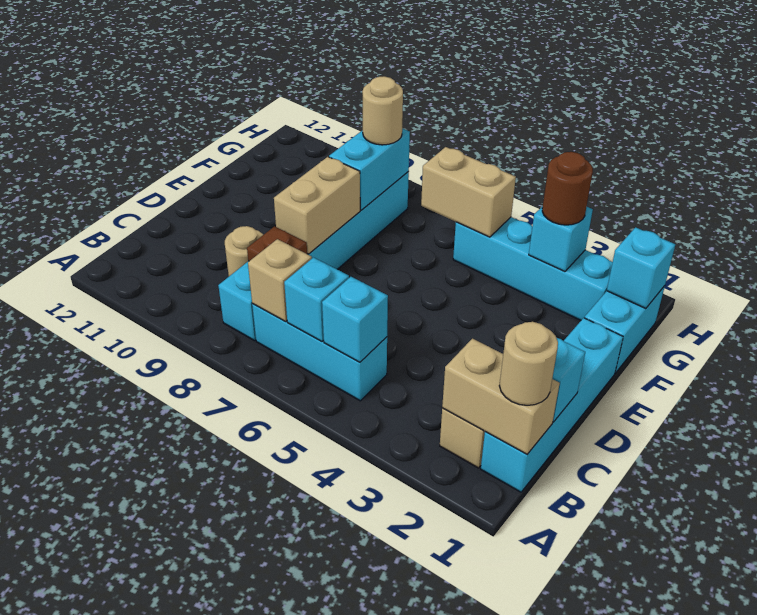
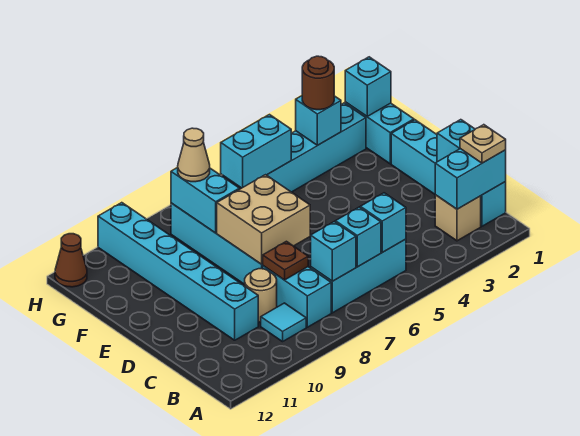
tan 1x2 brick [442,339,560,454] -> cyan 1x2 brick [435,149,506,209]
tan 1x1 round brick [499,322,558,405] -> tan 1x1 plate [460,125,506,163]
tan 1x1 brick [248,239,312,322] -> cyan 1x1 brick [311,222,356,281]
none -> cyan 1x1 tile [261,303,306,342]
none -> cyan 1x6 brick [98,203,258,340]
tan 1x2 brick [274,157,360,254] -> tan 2x2 brick [217,175,310,264]
tan 1x2 brick [421,147,516,237] -> cyan 1x2 brick [221,115,291,188]
tan 1x1 round brick [362,76,403,145] -> tan 1x1 cone [178,128,210,182]
none -> brown 1x1 cone [55,234,87,287]

